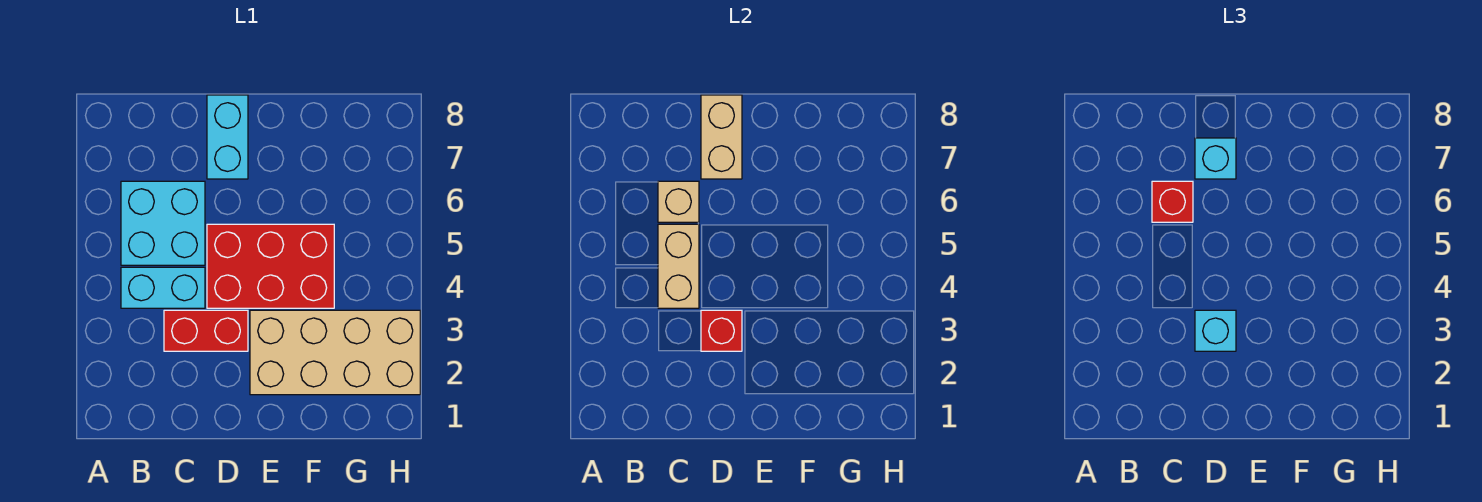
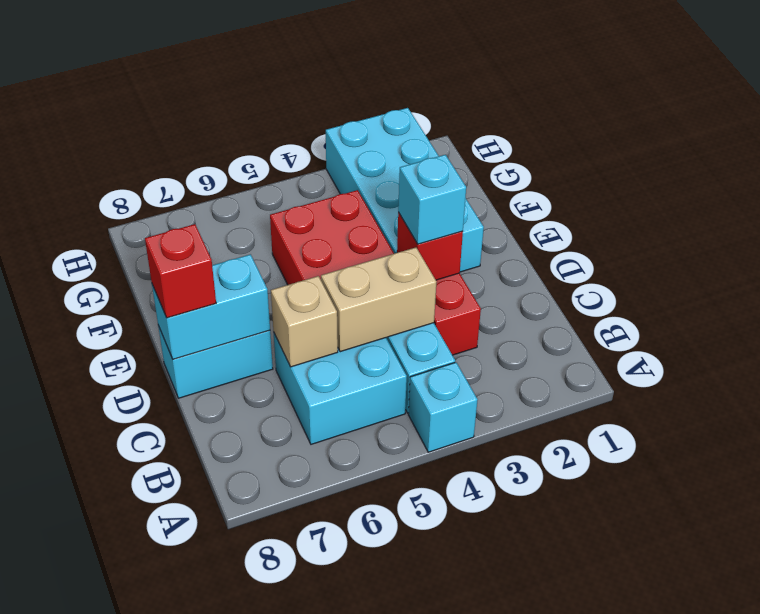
red 1x1 brick [1152,181,1193,222] -> red 1x1 brick moved to [145,224,216,318]
tan 1x2 brick [701,95,742,179] -> cyan 1x2 brick [152,254,270,359]
cyan 1x1 brick [1195,138,1236,179] -> cyan 1x1 brick moved to [408,362,478,452]
tan 2x4 brick [250,310,420,395] -> cyan 2x4 brick [326,108,484,272]

